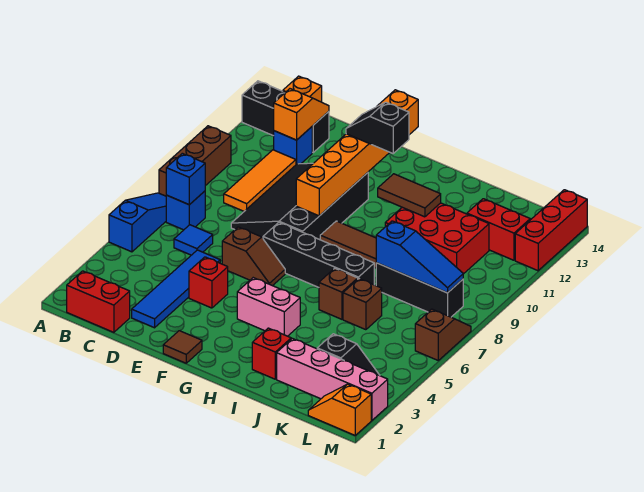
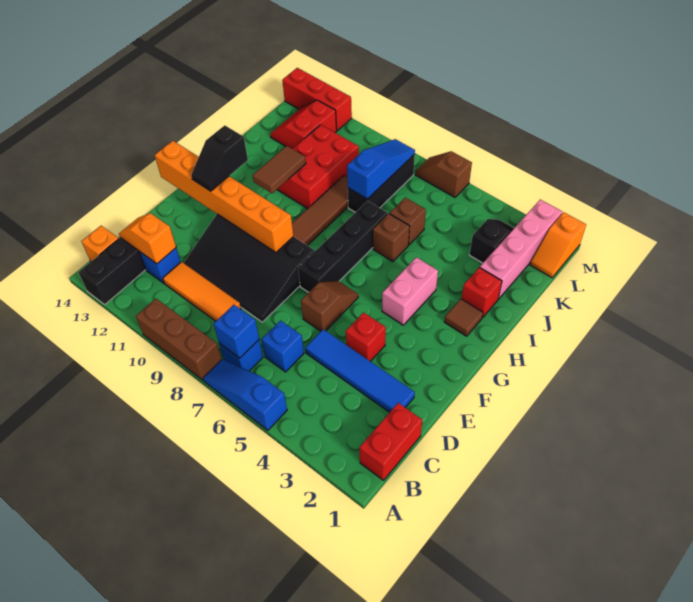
blue 1x1 tile [174,225,213,255] -> blue 1x1 brick [262,321,304,372]
brown 1x1 tile [163,331,202,363] -> brown 1x1 tile moved to [444,299,483,336]

